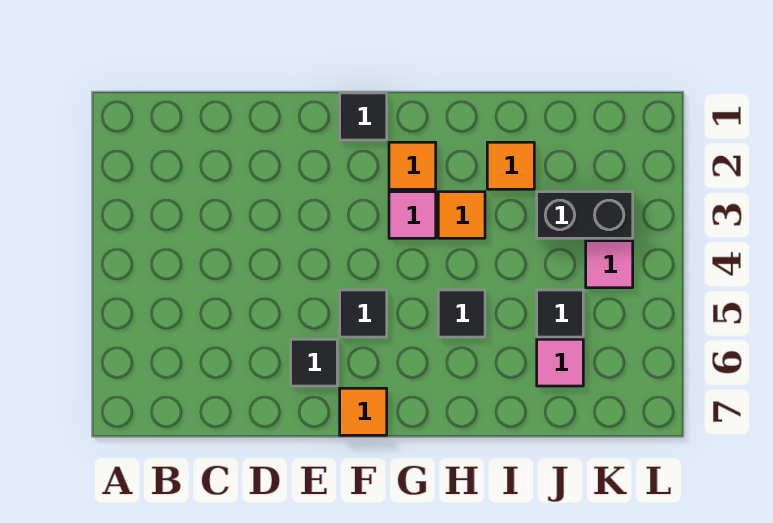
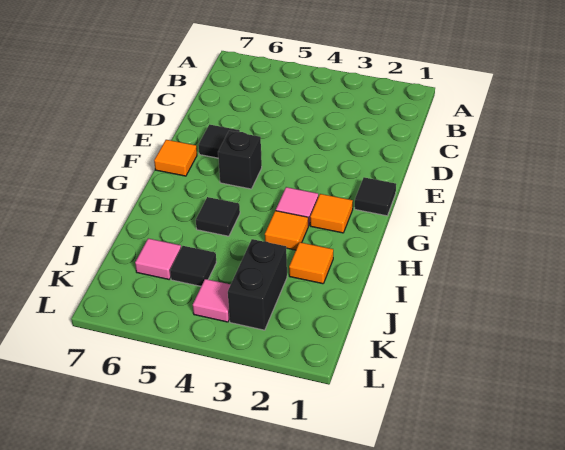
black 1x1 tile [340,290,387,337] -> black 1x1 brick [218,131,262,189]

